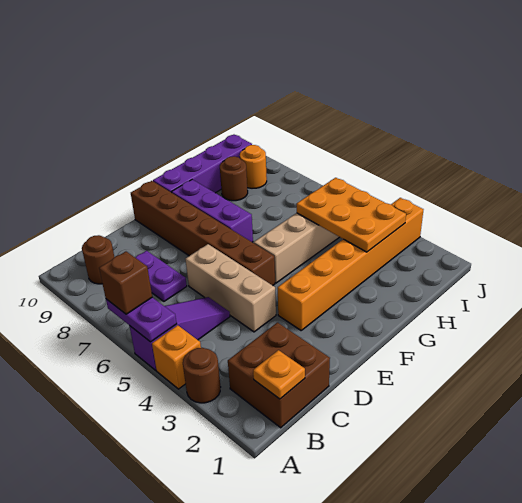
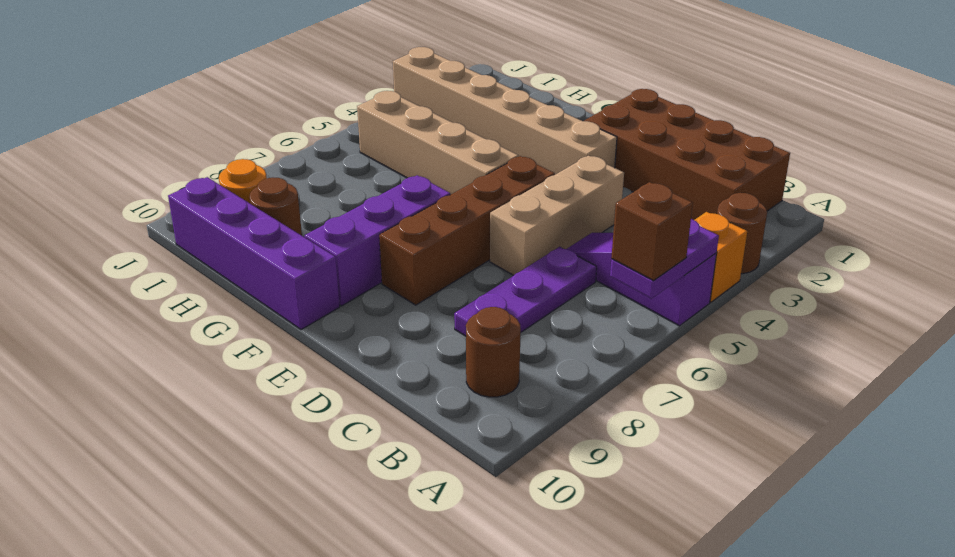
brown 2x2 brick [228,323,330,428] -> brown 2x4 brick [585,89,790,220]
orange 1x1 plate [253,350,305,399] -> none
purple 1x2 plate [135,251,187,301] -> purple 1x3 plate [454,247,597,336]
orange 1x6 brick [278,198,423,330] -> tan 1x6 brick [393,47,617,175]
brown 1x6 brick [131,181,275,285] -> brown 1x4 brick [379,156,555,305]
orange 2x3 plate [297,178,406,252] -> none

